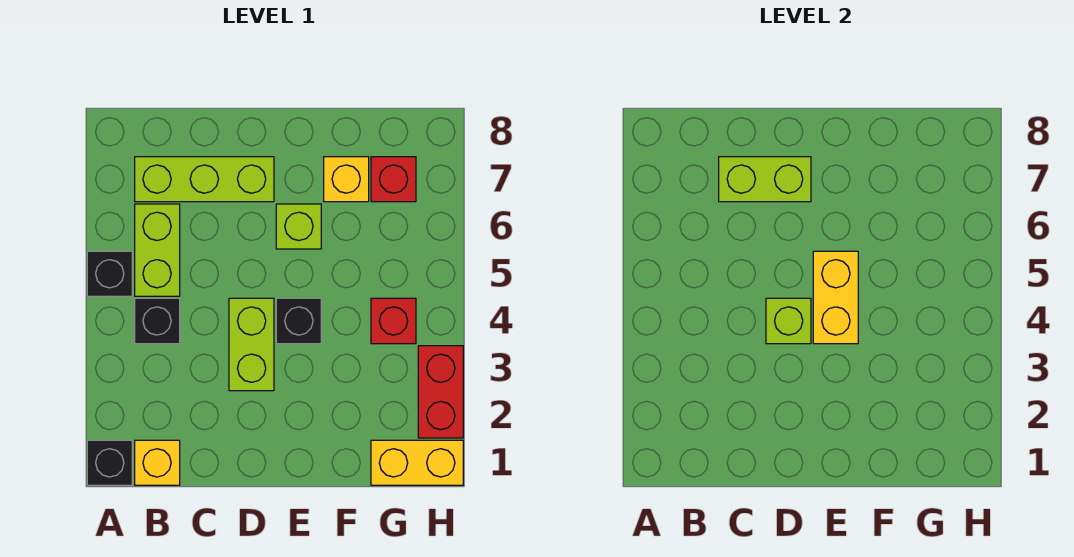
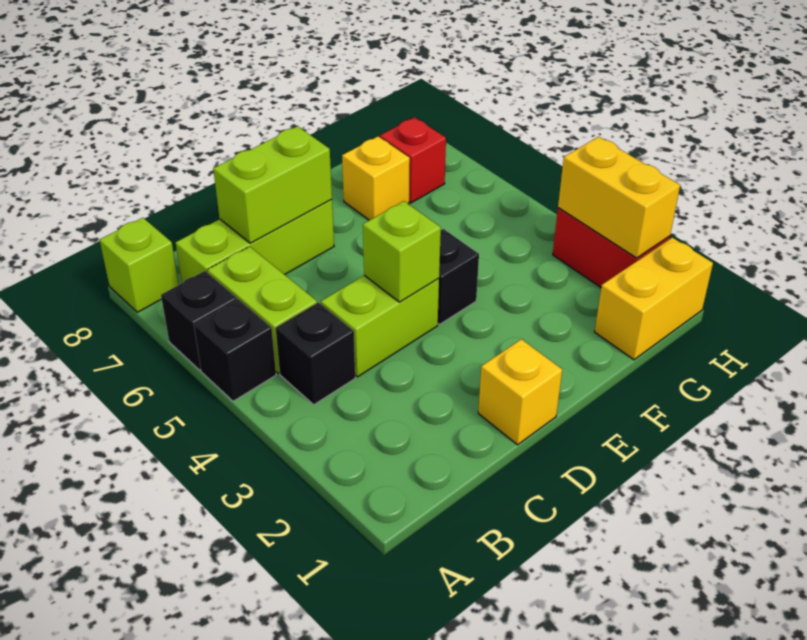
black 1x1 brick [87,440,132,485] -> black 1x1 brick moved to [161,271,237,370]
yellow 1x1 brick [135,440,180,485] -> yellow 1x1 brick moved to [478,339,562,445]
lime 1x2 brick [229,298,274,391] -> lime 1x2 brick turned to [321,275,439,377]
yellow 1x2 brick [813,251,858,344] -> yellow 1x2 brick moved to [558,137,680,258]
lime 1x1 brick [276,204,321,249] -> lime 1x1 brick moved to [100,218,179,312]
red 1x1 brick [371,298,416,344] -> none

